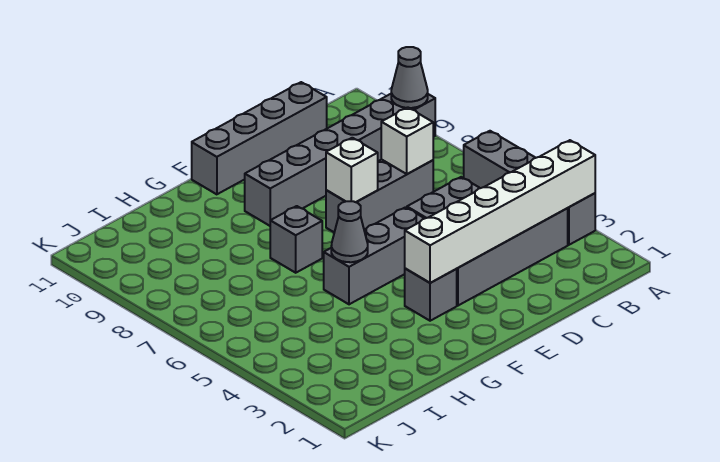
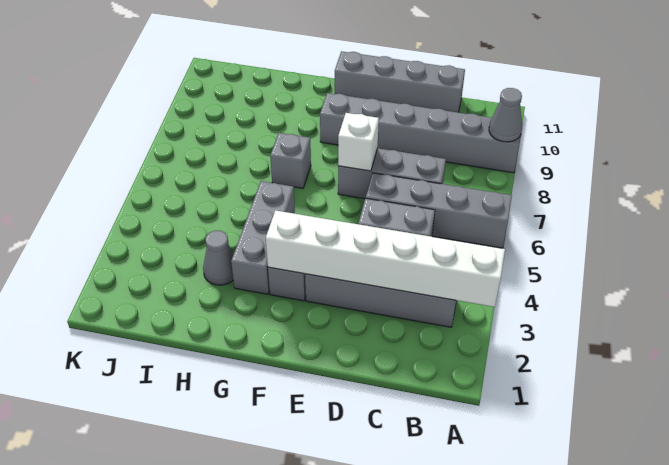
grey 1x4 brick [464,131,595,245] -> grey 1x4 brick turned to [366,173,512,248]
white 1x1 brick [381,107,433,174] -> none
grey 1x3 brick [324,207,425,304] -> grey 1x3 brick turned to [231,181,295,294]
grey 1x1 cone [331,201,368,262] -> grey 1x1 cone moved to [203,230,233,285]

